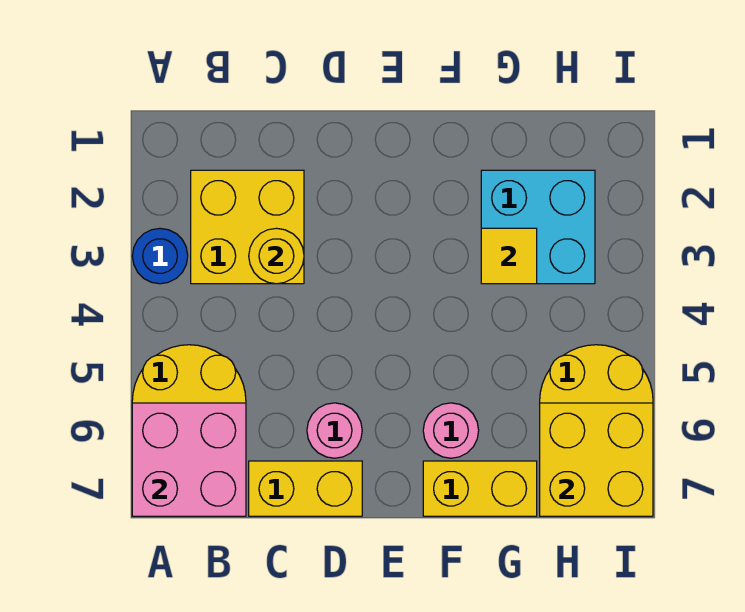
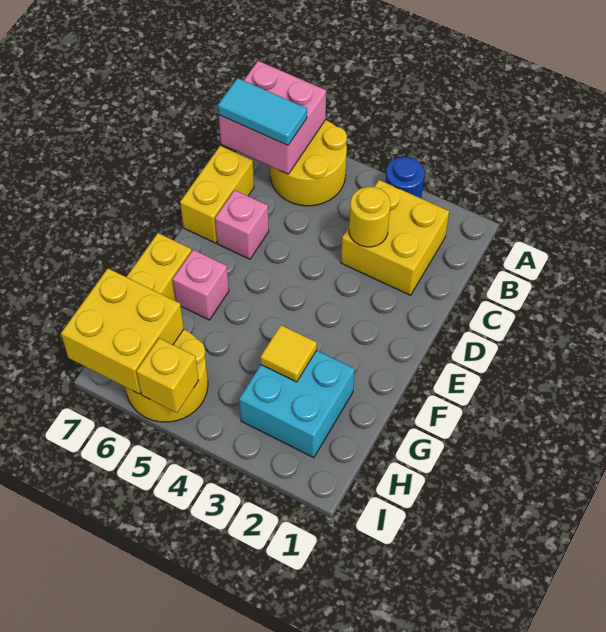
none -> cyan 1x2 tile [218,78,307,146]
pink 1x1 round brick [307,403,362,458] -> pink 1x1 brick [215,190,269,259]
pink 1x1 round brick [423,403,479,458] -> pink 1x1 brick [173,250,229,320]
none -> yellow 1x1 brick [136,338,199,413]

